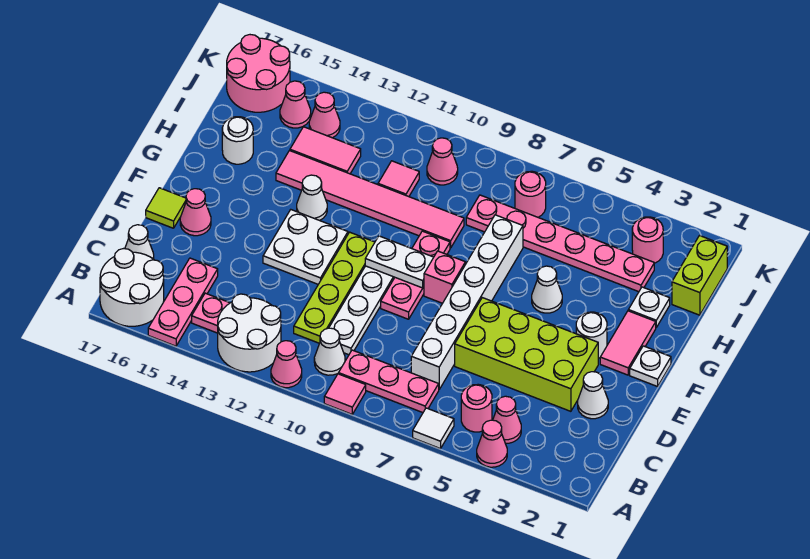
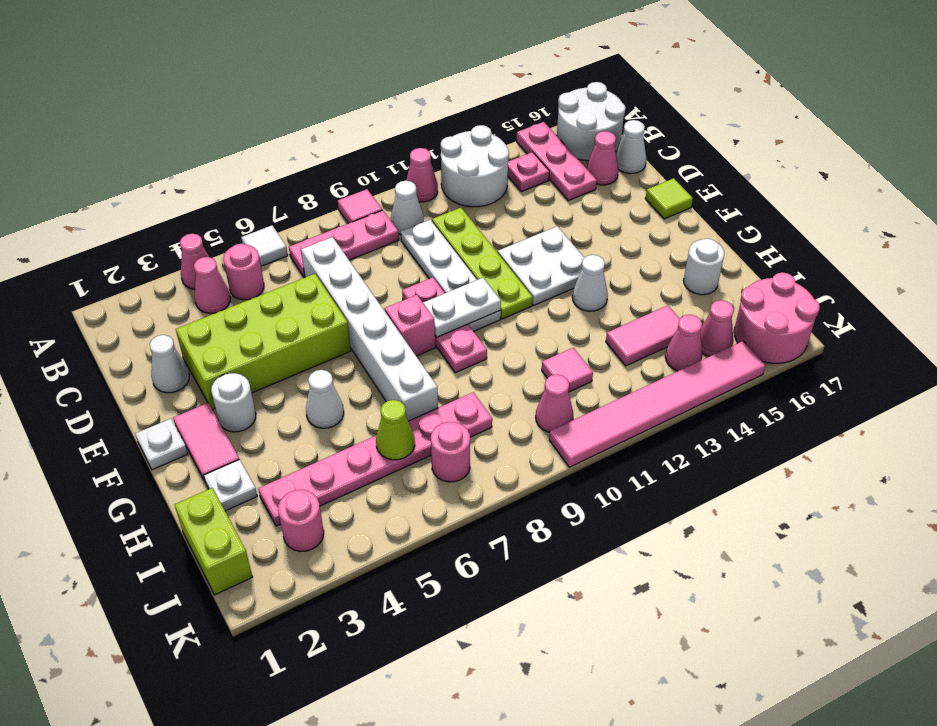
pink 1x1 cone [180,189,211,236] -> pink 1x1 cone moved to [586,131,618,185]
pink 1x6 tile [276,151,464,248] -> pink 1x6 tile moved to [549,341,765,467]
none -> lime 1x1 cone [376,400,415,460]

